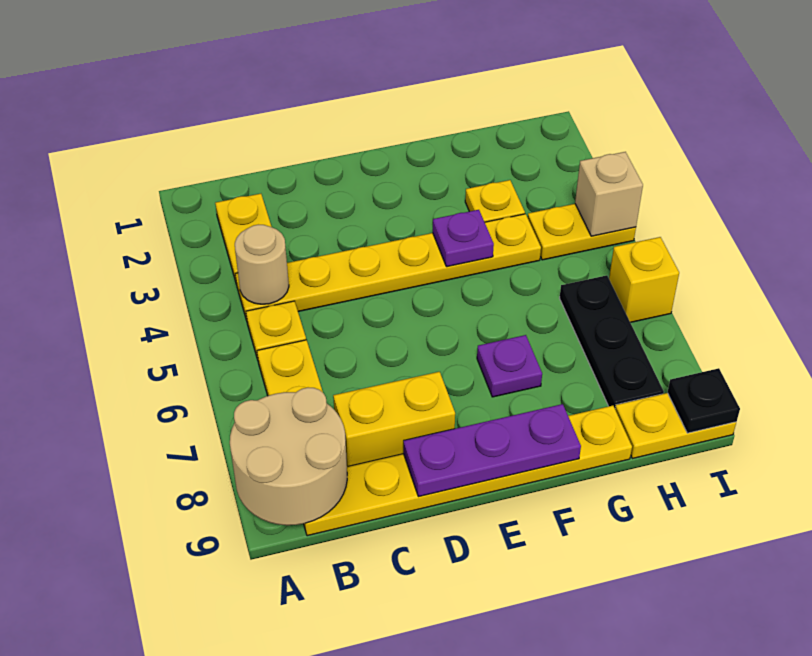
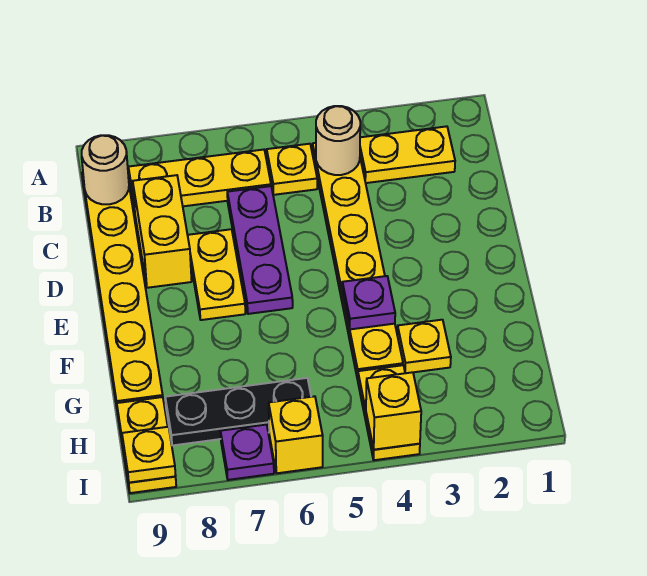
tan 2x2 round brick [230,387,347,525] -> tan 1x1 round brick [82,135,129,204]
none -> yellow 1x2 plate [188,229,245,320]
purple 1x3 plate [403,404,581,497] -> purple 1x3 plate moved to [227,186,293,314]
purple 1x1 plate [477,335,542,397] -> purple 1x1 plate moved to [221,425,274,480]
tan 1x1 brick [575,152,643,236] -> yellow 1x1 brick [366,372,421,450]
black 1x1 plate [667,368,740,433] -> yellow 1x1 plate [122,427,176,483]

